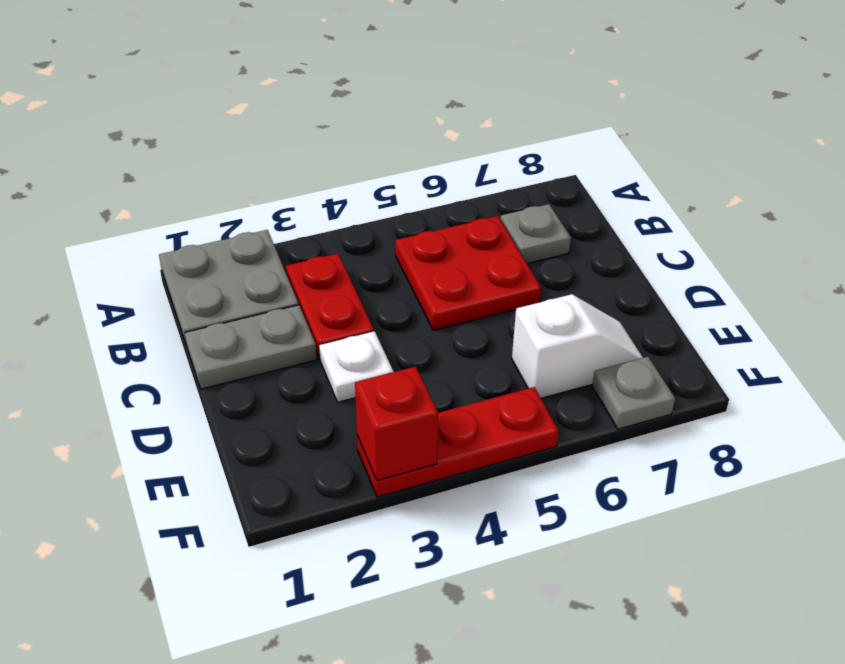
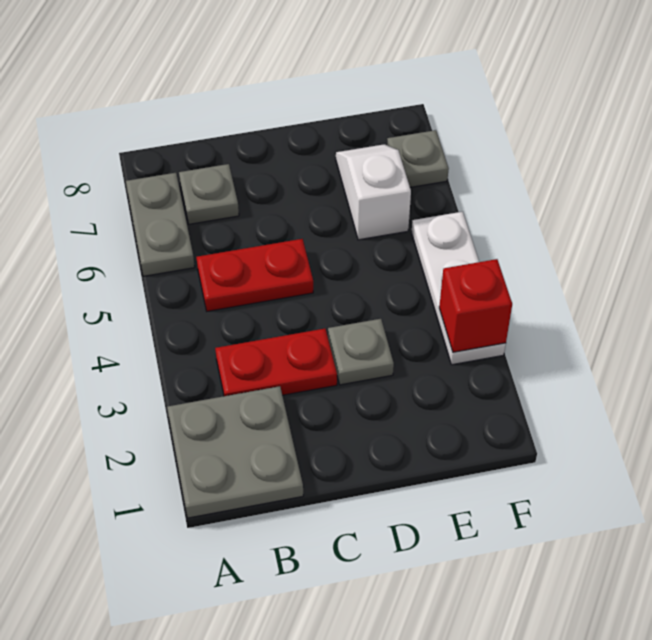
red 2x2 plate [395,216,541,330] -> red 1x2 plate [196,239,313,311]
grey 1x2 plate [185,305,317,389] -> grey 1x2 plate moved to [126,173,195,276]
white 1x1 plate [319,331,393,402] -> grey 1x1 plate [328,319,394,385]
red 1x3 plate [357,387,559,497] -> white 1x3 plate [412,212,506,365]

